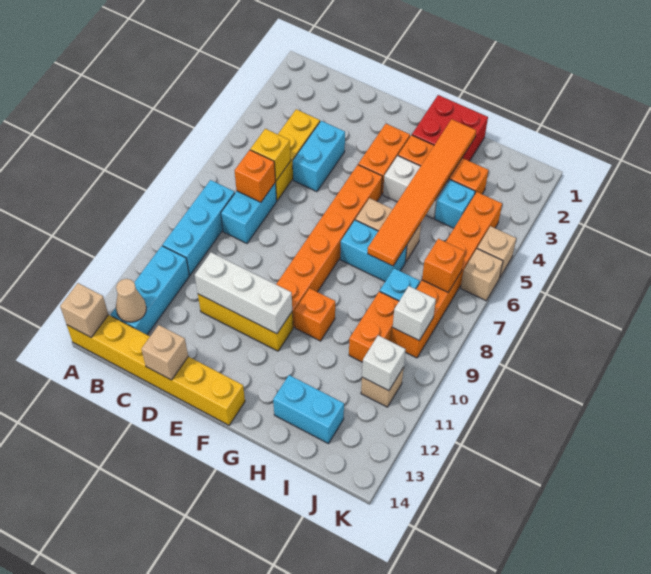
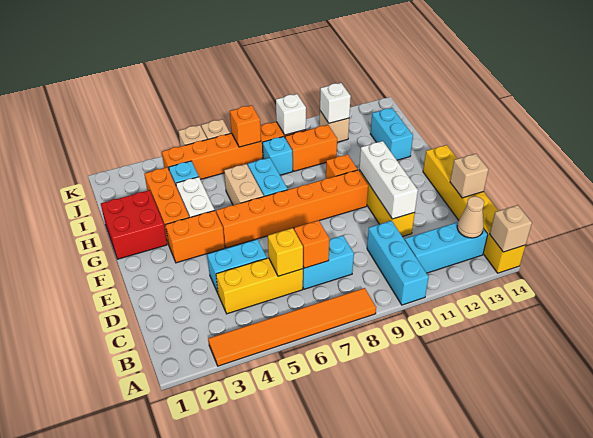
cyan 1x3 brick [163,180,235,275] -> cyan 1x3 brick turned to [367,221,429,305]
orange 1x6 tile [368,119,476,266] -> orange 1x6 tile moved to [208,288,376,366]

